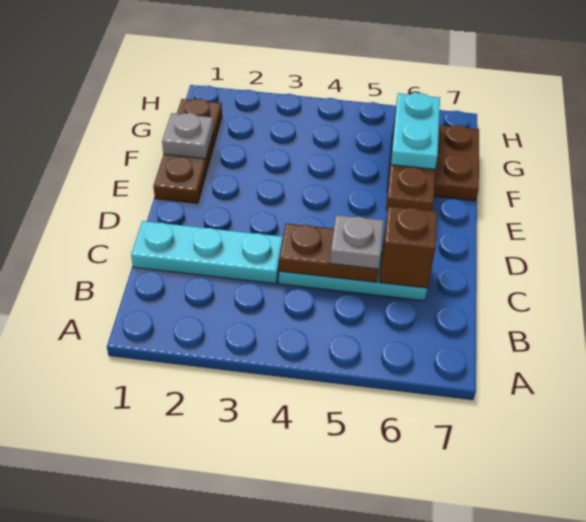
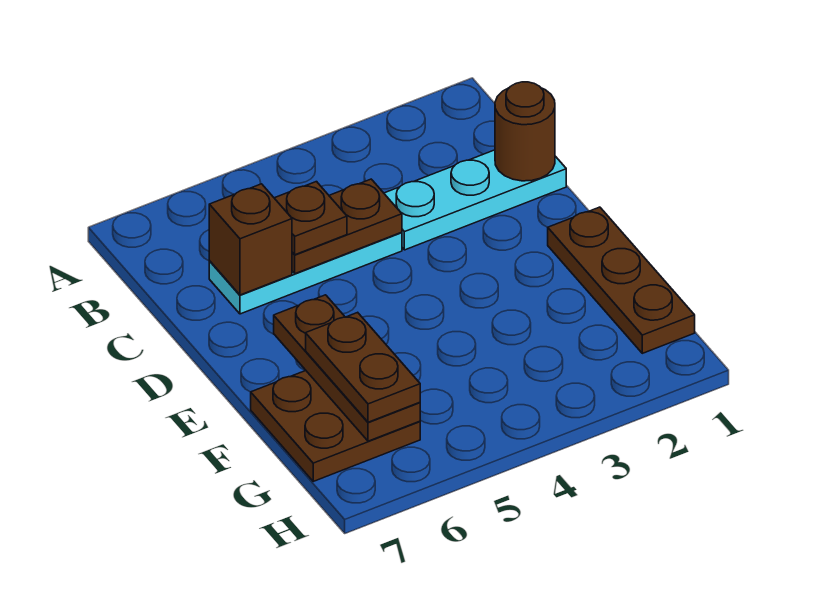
none -> brown 1x1 round brick [495,82,555,181]
grey 1x1 plate [330,215,384,269] -> brown 1x1 plate [275,182,347,255]
grey 1x1 plate [162,113,214,159] -> none
cyan 1x2 plate [391,93,440,169] -> brown 1x2 plate [306,312,420,422]

